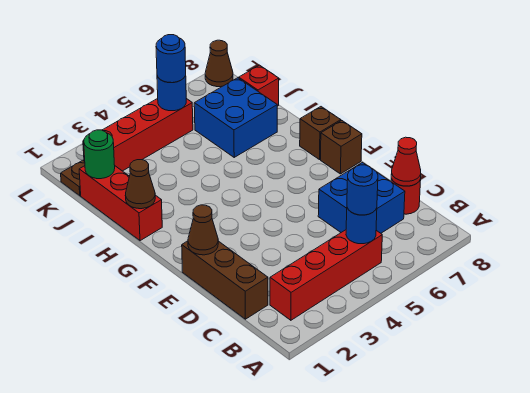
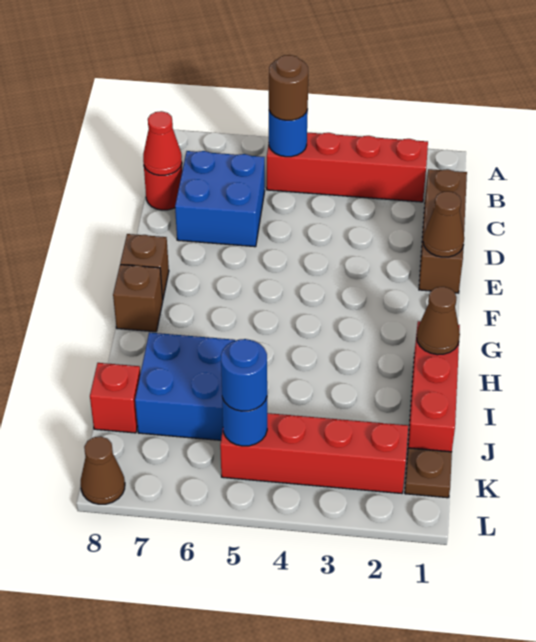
blue 1x1 round brick [347,165,378,215] -> brown 1x1 round brick [269,55,308,120]
green 1x1 round brick [84,130,115,179] -> none

